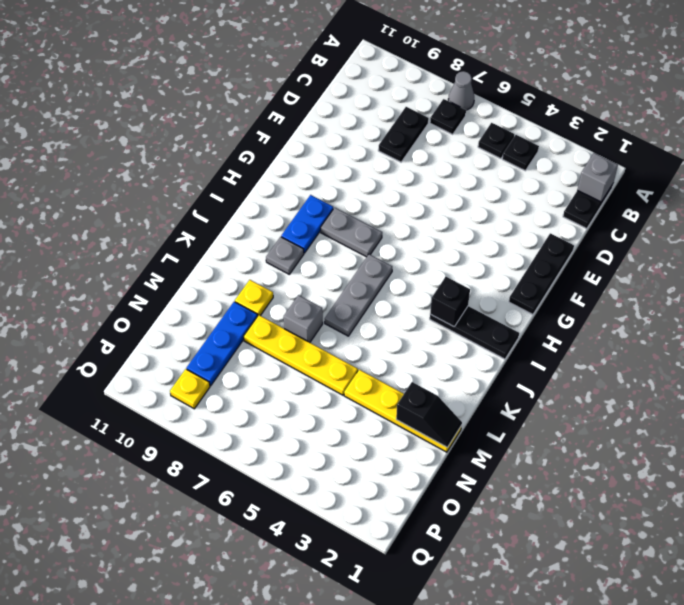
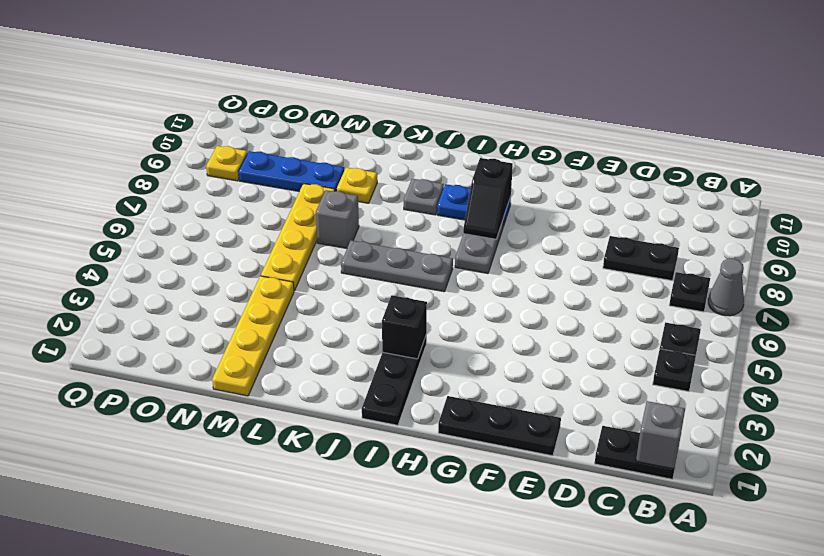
black 1x2 slope [396,382,462,448] -> black 1x2 slope moved to [463,158,513,239]

